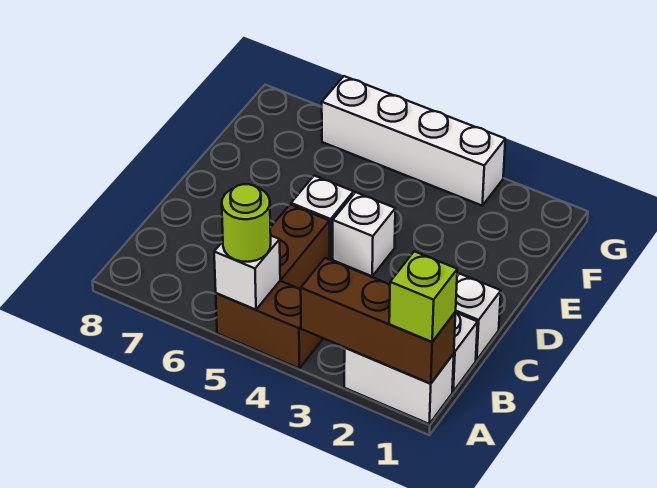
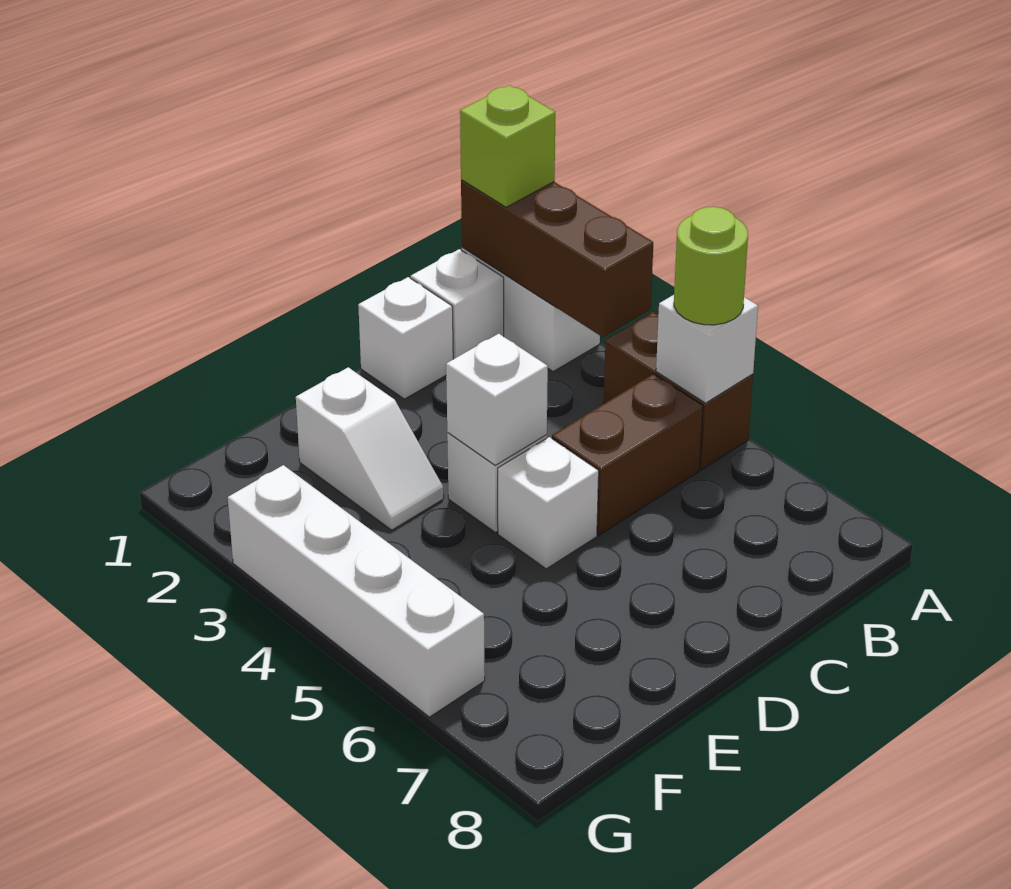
none -> white 1x1 brick [446,334,548,465]
none -> white 1x2 slope [296,367,444,530]

